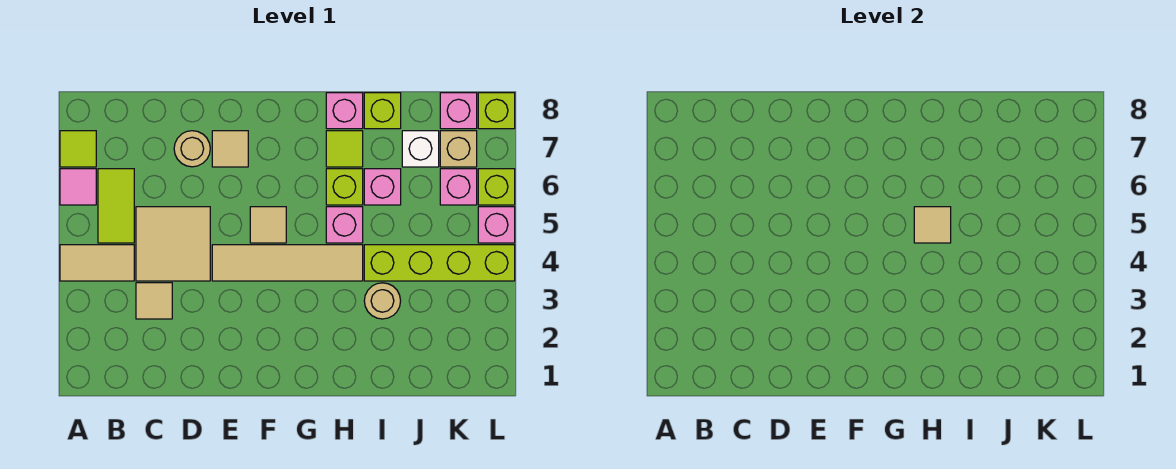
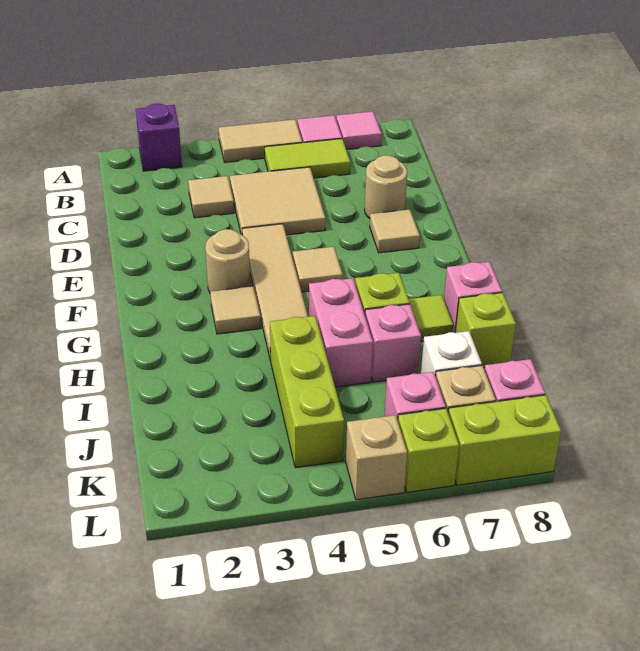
none -> purple 1x1 brick [136,104,182,171]
tan 1x2 tile [60,245,134,281] -> tan 1x2 tile turned to [219,119,302,162]
lime 1x1 tile [60,131,96,167] -> pink 1x1 tile [336,111,382,150]
pink 1x1 brick [326,207,363,243] -> pink 1x2 brick [309,278,373,387]
tan 1x1 tile [914,207,951,243] -> tan 1x1 tile moved to [210,286,261,334]
tan 1x1 round brick [364,283,401,319] -> tan 1x1 round brick moved to [205,229,250,292]
lime 1x4 brick [364,245,515,281] -> lime 1x3 brick [270,316,344,468]
pink 1x1 brick [478,207,515,243] -> tan 1x1 brick [346,415,407,500]
lime 1x1 brick [478,93,515,129] -> lime 1x2 brick [448,395,561,485]

